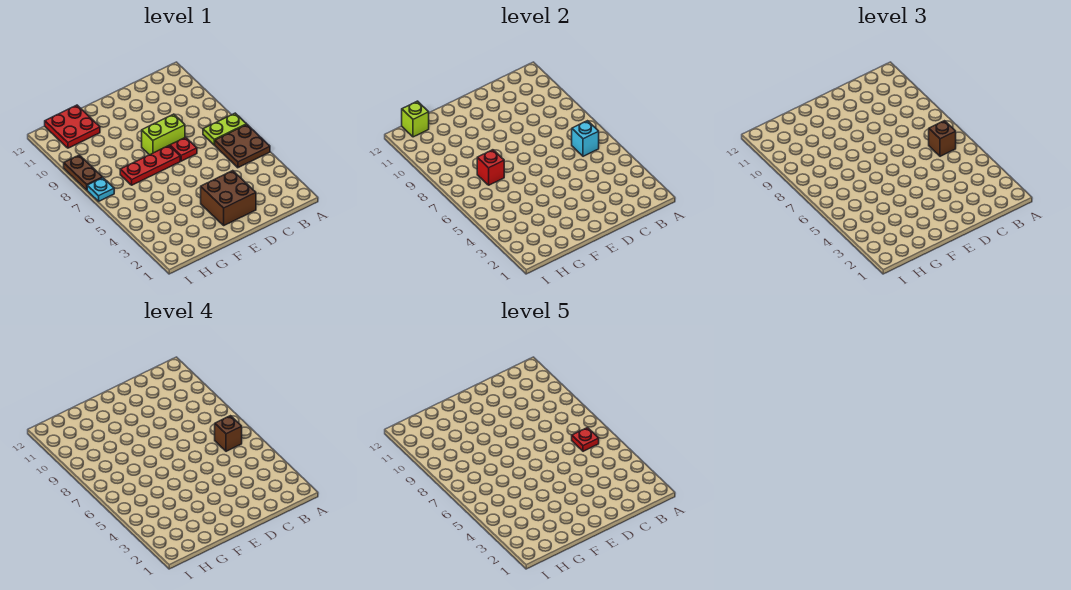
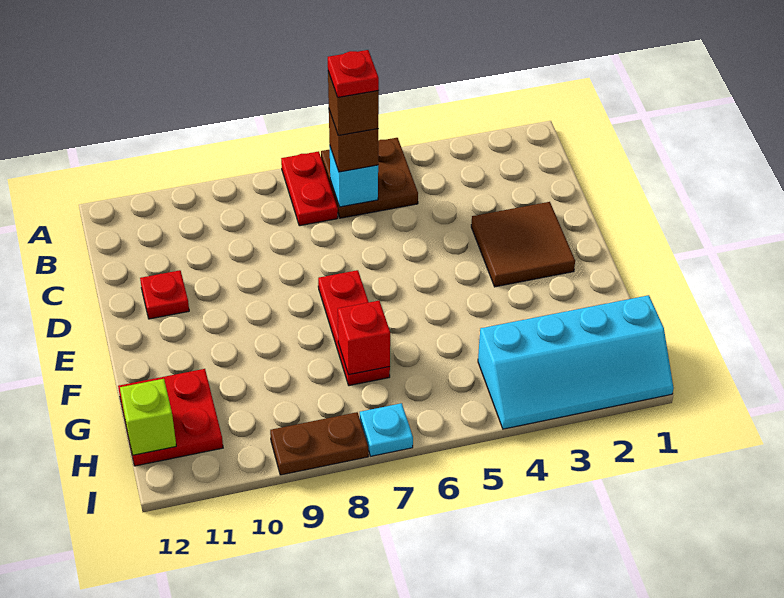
lime 1x2 plate [203,113,247,145] -> red 1x2 plate [281,151,338,226]
brown 2x2 brick [201,171,256,225] -> brown 2x2 tile [471,202,575,287]
red 1x1 plate [170,137,197,161] -> red 1x1 plate moved to [140,270,189,319]
lime 1x2 brick [142,114,185,155] -> none
none -> cyan 2x4 slope [478,295,673,429]

